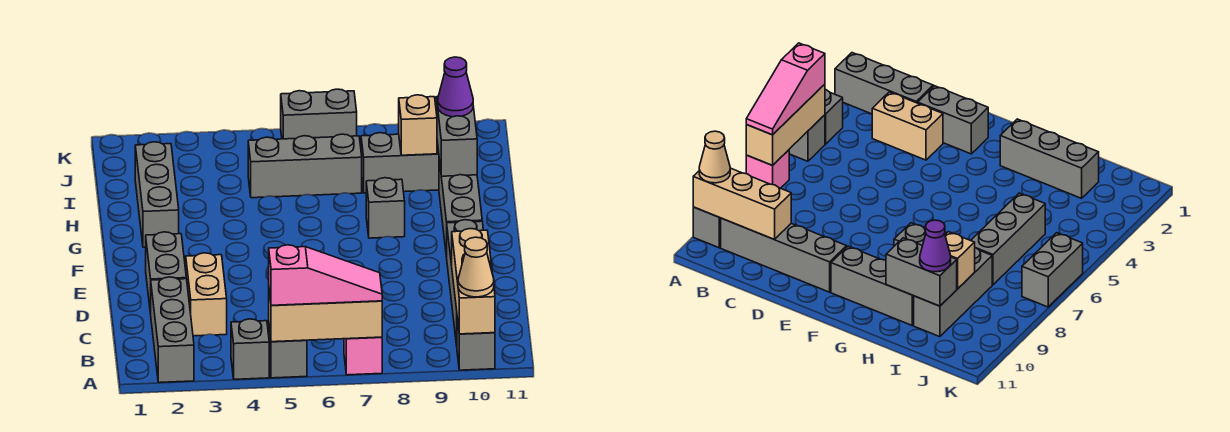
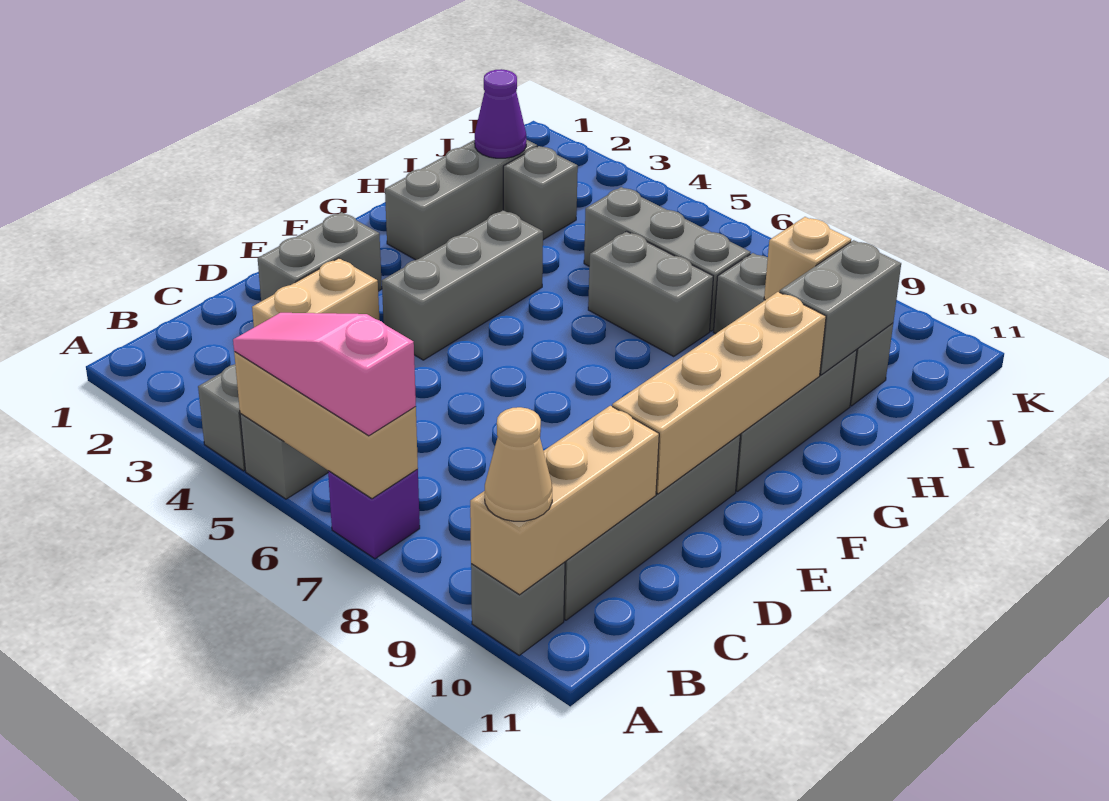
grey 1x3 brick [151,277,194,383] -> grey 1x3 brick moved to [382,210,543,360]
pink 1x3 slope [269,245,382,305] -> pink 1x3 slope turned to [233,313,416,436]
pink 1x1 brick [344,337,382,375] -> purple 1x1 brick [328,469,420,559]
none -> tan 1x4 brick [612,292,826,494]
grey 1x1 brick [366,178,405,238] -> grey 1x1 brick moved to [503,146,578,240]
purple 1x1 cone [438,57,473,117] -> purple 1x1 cone moved to [475,69,526,158]
grey 1x2 brick [281,89,357,139] -> grey 1x2 brick moved to [588,231,713,357]

